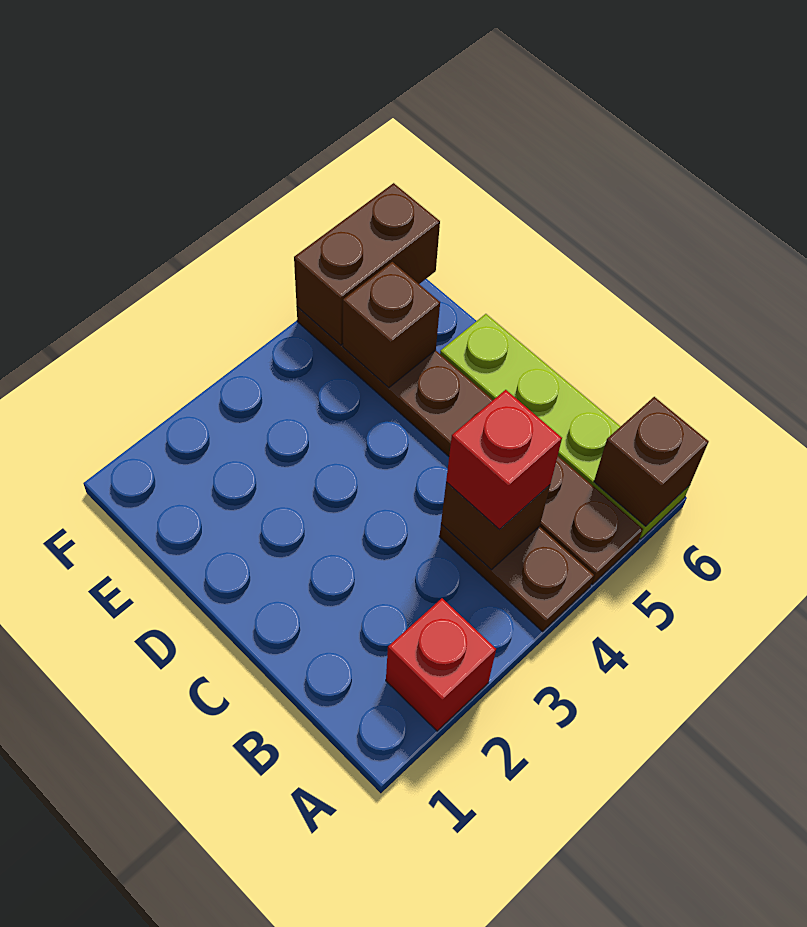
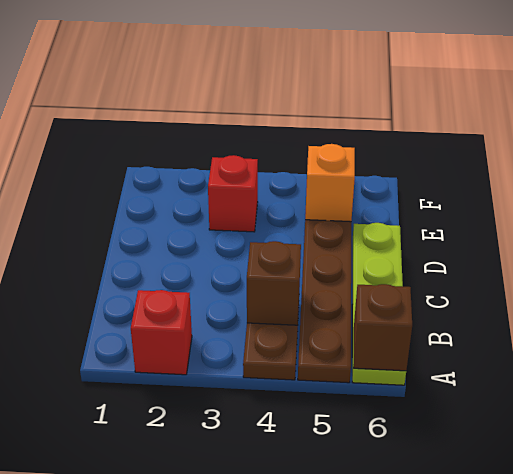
red 1x1 brick [446,390,562,529] -> red 1x1 brick moved to [208,155,258,232]
brown 1x1 brick [343,262,440,388] -> orange 1x1 brick [305,144,355,222]
brown 1x2 brick [294,183,440,345] -> none

